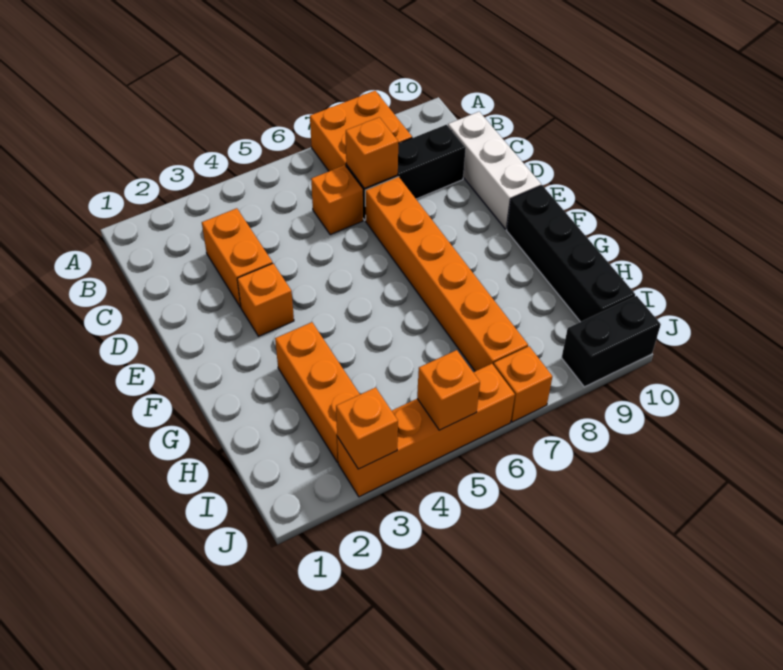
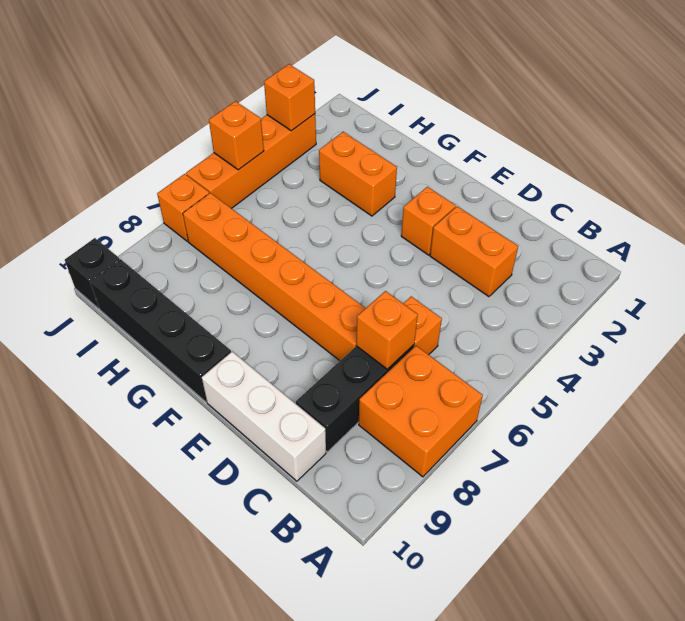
orange 1x3 brick [275,322,360,462] -> orange 1x2 brick [319,132,397,216]
black 1x2 brick [562,296,661,387] -> black 1x1 brick [65,238,120,309]

